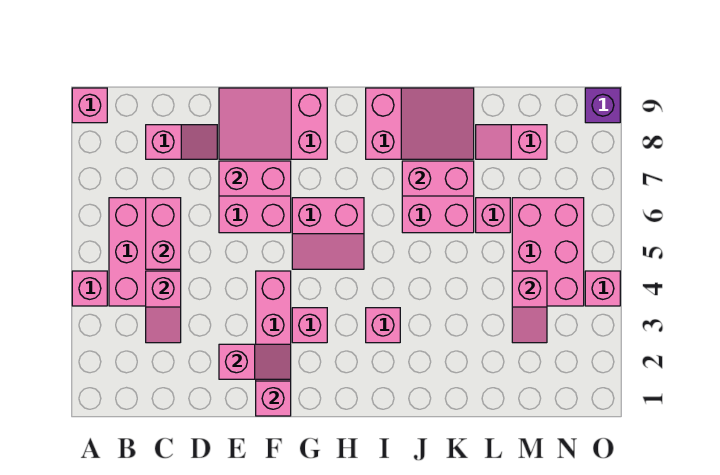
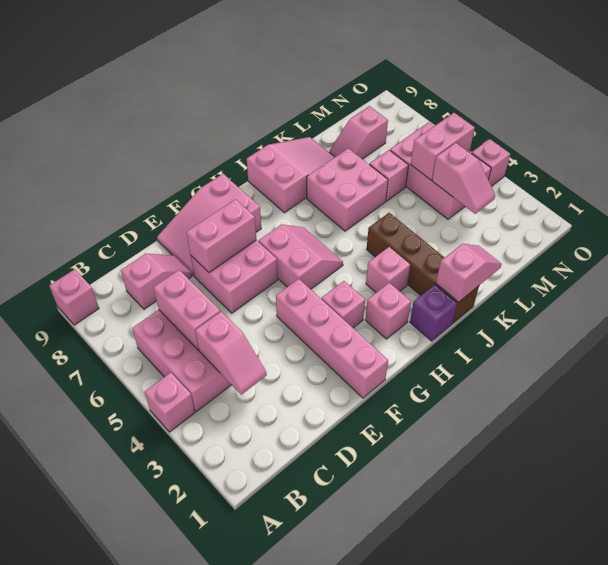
pink 1x2 slope [219,344,291,379] -> pink 1x2 slope moved to [436,244,502,302]
pink 1x1 brick [256,381,291,416] -> pink 1x1 brick moved to [365,283,411,339]
pink 2x2 slope [292,198,364,269] -> pink 2x2 slope turned to [259,225,343,289]
none -> brown 1x4 brick [367,213,479,323]
pink 1x2 brick [402,161,474,196] -> pink 1x2 brick moved to [411,113,475,180]
purple 1x1 brick [585,88,620,123] -> purple 1x1 brick moved to [410,285,457,341]

